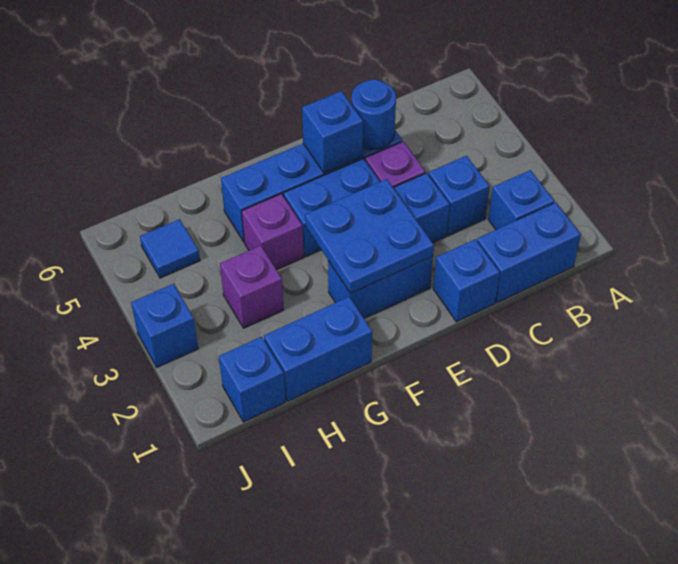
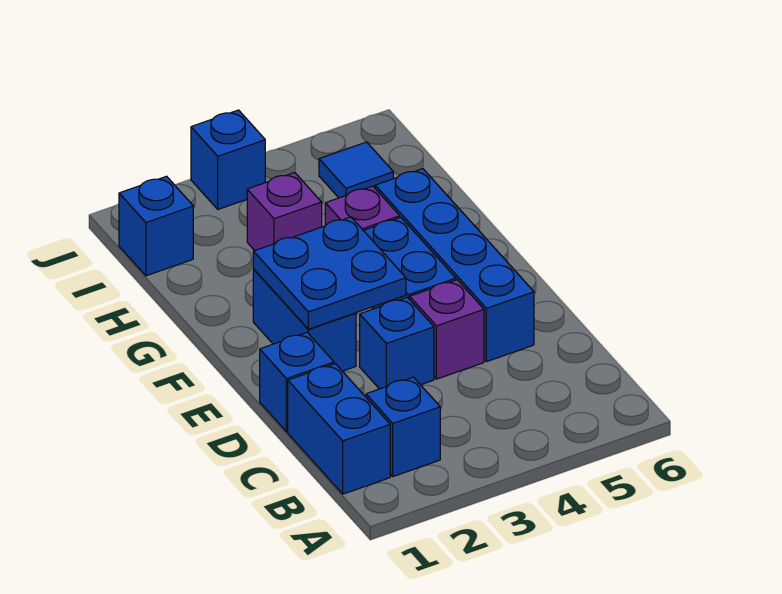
blue 1x1 brick [429,156,490,236] -> none
blue 1x1 round brick [352,80,396,150] -> none
blue 1x1 brick [302,91,363,173] -> none
blue 1x2 brick [264,297,372,401] -> none

